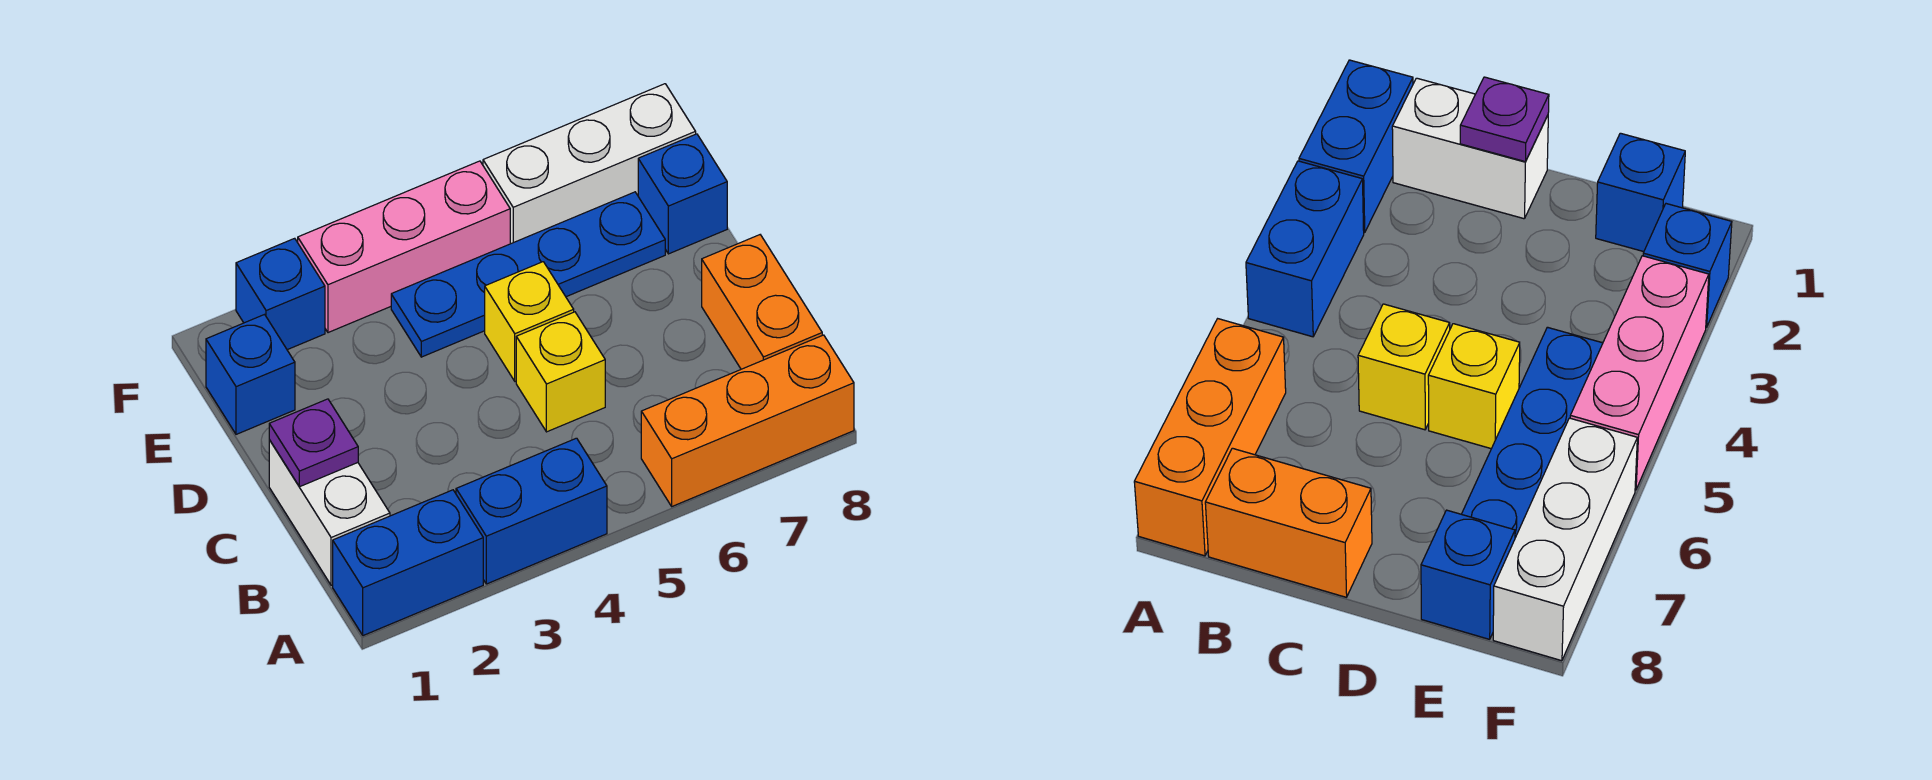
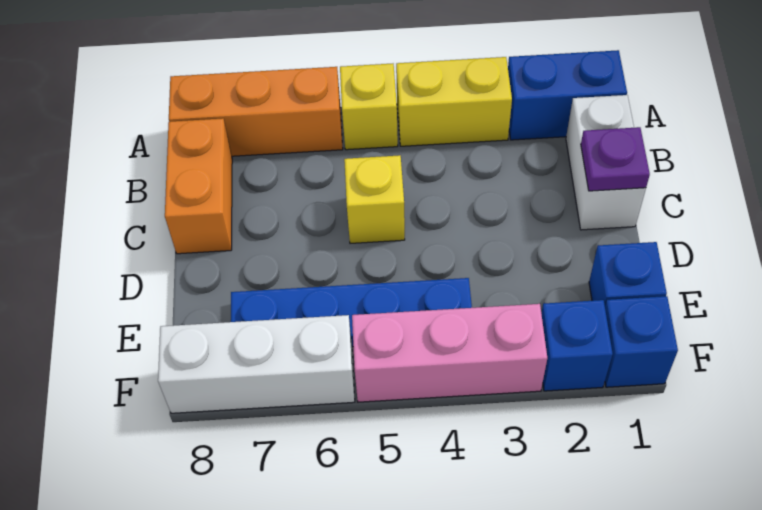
blue 1x2 brick [456,438,607,584] -> yellow 1x2 brick [396,57,512,146]
yellow 1x1 brick [485,262,574,381] -> yellow 1x1 brick moved to [340,64,398,150]
blue 1x1 brick [638,134,727,254] -> blue 1x1 brick moved to [605,296,678,387]

